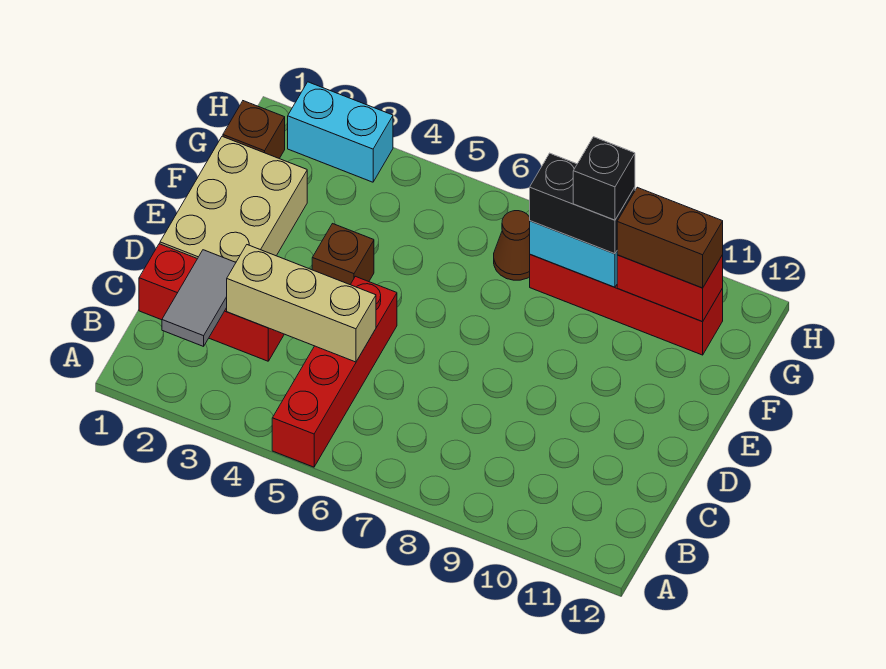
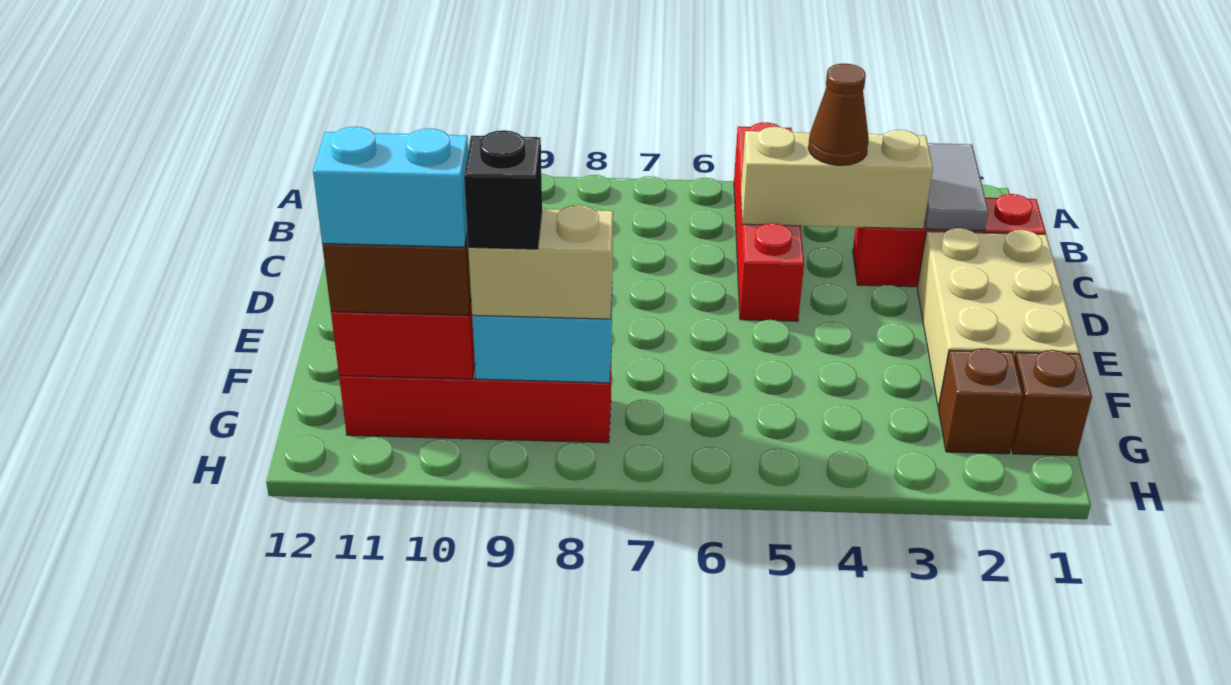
brown 1x1 brick [312,224,374,285] -> brown 1x1 brick moved to [938,348,1023,454]
brown 1x1 cone [494,211,530,280] -> brown 1x1 cone moved to [808,64,869,165]
black 1x2 brick [530,153,635,254] -> tan 1x2 brick [468,205,613,319]
cyan 1x2 brick [288,82,393,182] -> cyan 1x2 brick moved to [313,127,468,247]

